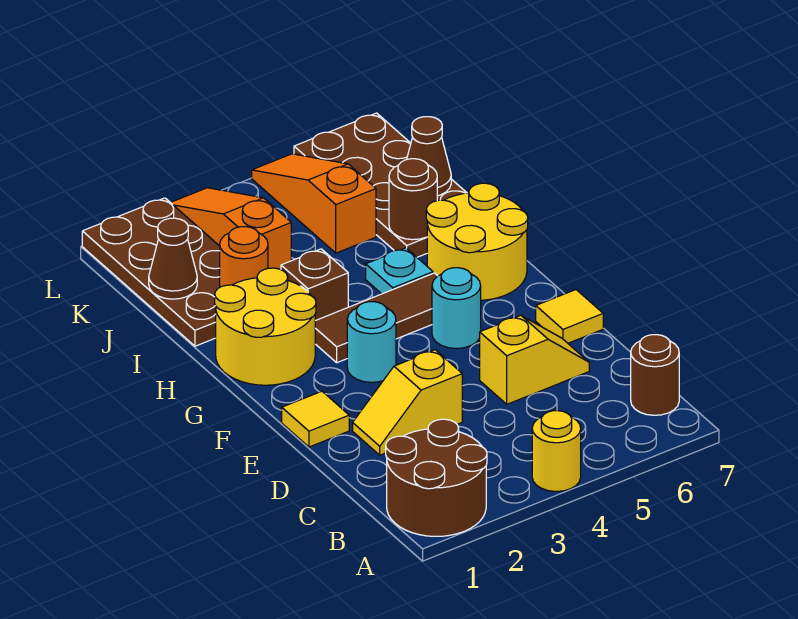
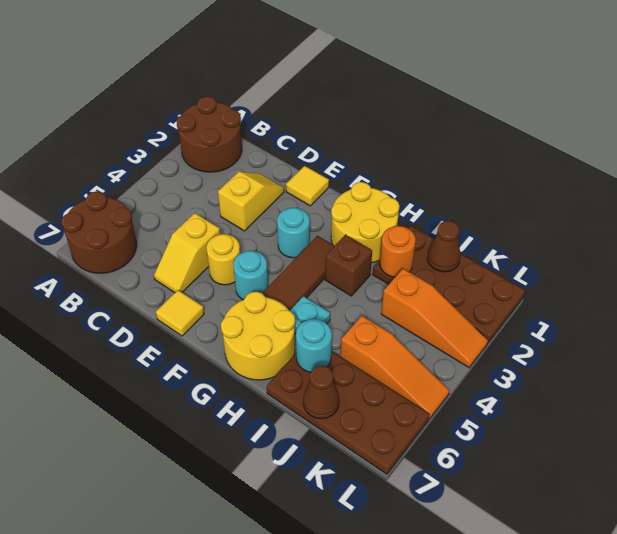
yellow 1x1 round brick [532,411,581,492] -> yellow 1x1 round brick moved to [206,234,240,285]
brown 1x1 round brick [631,335,679,415] -> brown 2x2 round brick [62,191,137,273]
brown 1x1 round brick [389,159,437,240] -> cyan 1x1 round brick [296,319,332,372]

